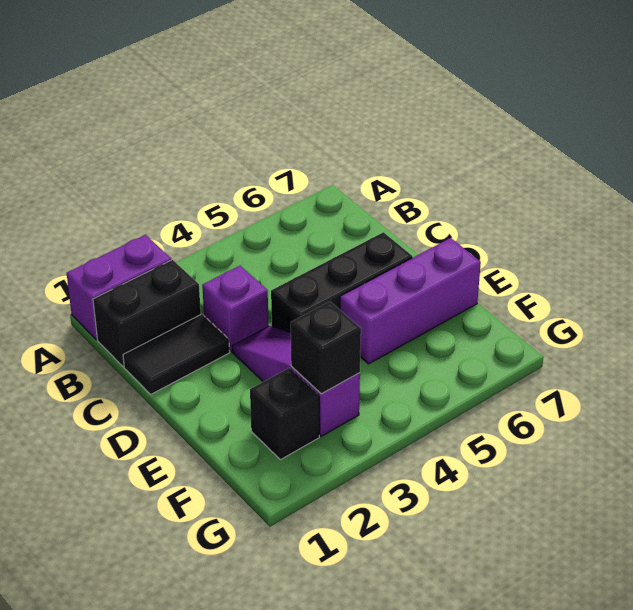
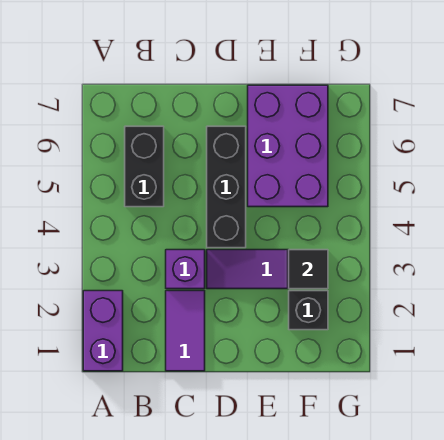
black 1x2 brick [93,260,201,367] -> black 1x2 brick moved to [125,126,164,207]
black 1x2 tile [123,314,230,394] -> purple 1x2 tile [166,291,205,371]
purple 1x3 brick [340,238,481,364] -> purple 2x3 brick [248,85,328,207]
black 1x1 brick [291,301,361,394] -> black 1x1 tile [289,250,328,289]

